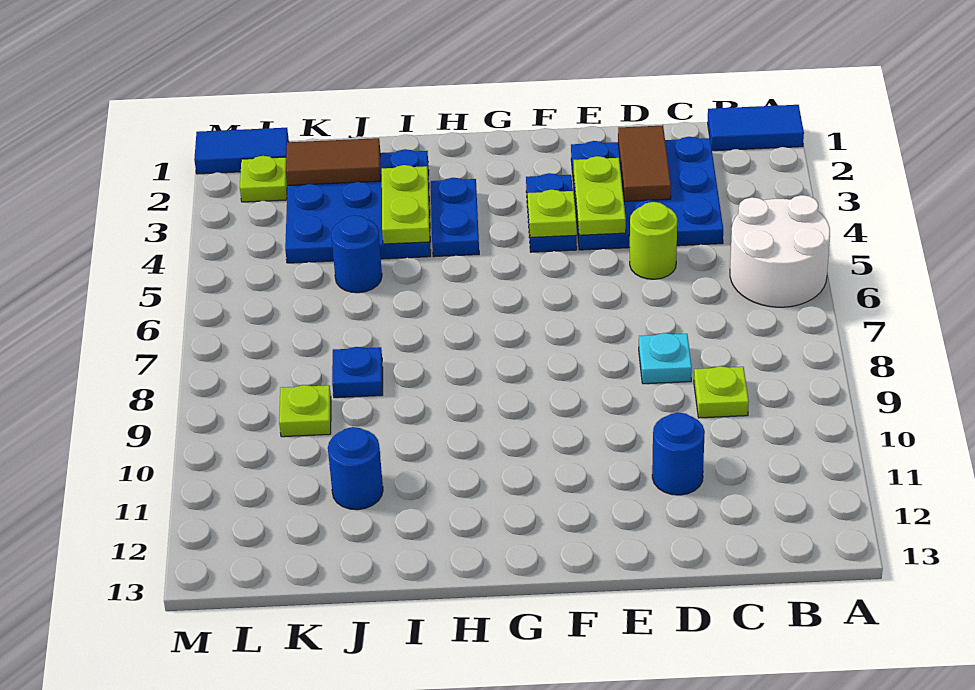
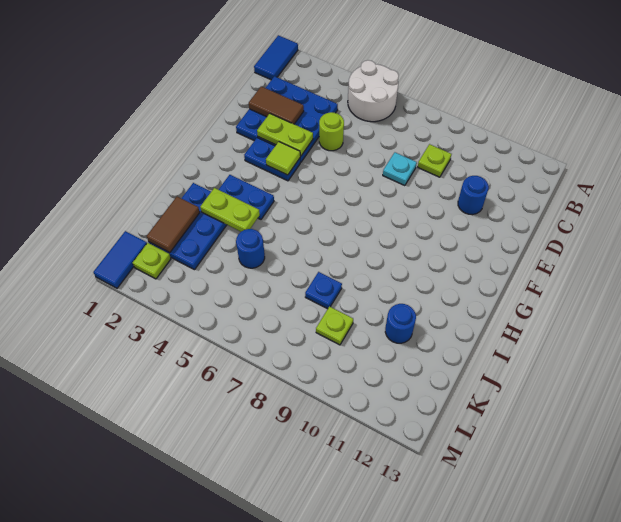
lime 1x1 plate [528,190,577,238] -> lime 1x1 tile [266,142,300,175]
blue 3x3 plate [285,149,431,263] -> blue 2x3 plate [149,183,226,270]

